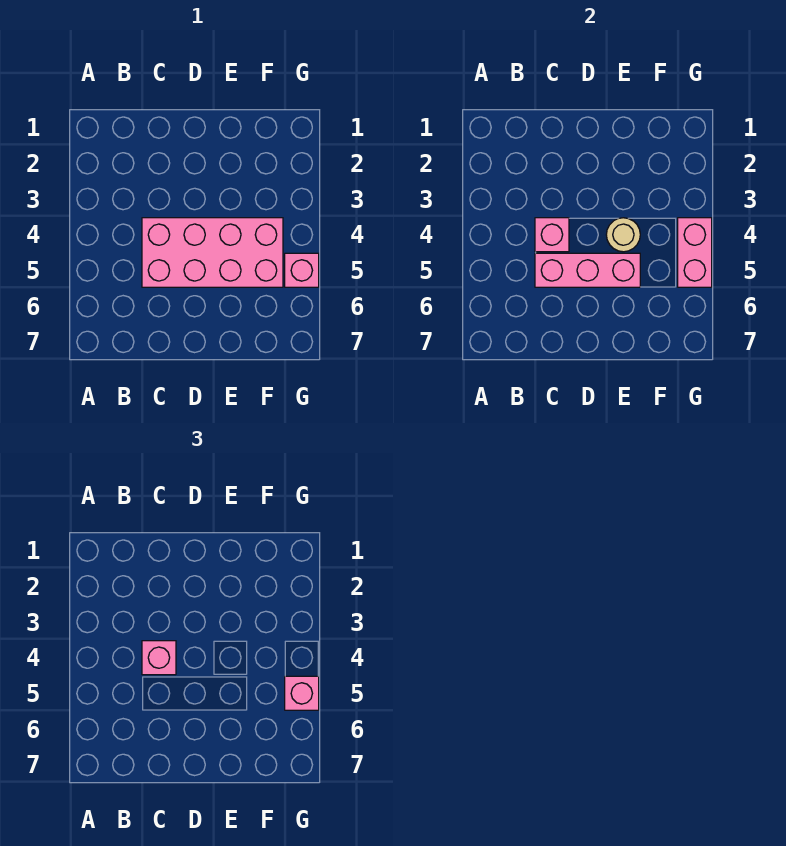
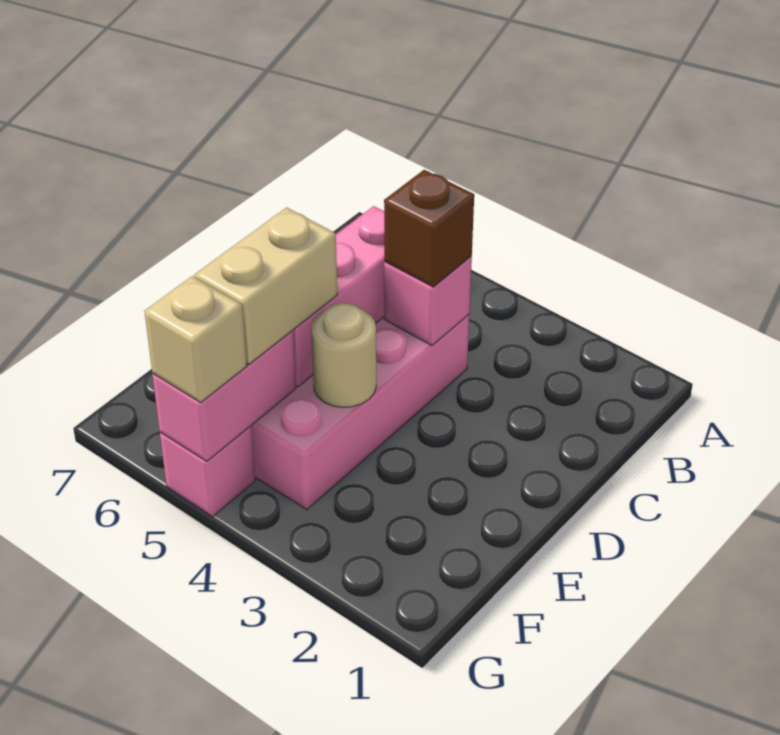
pink 1x1 brick [142,641,176,675] -> brown 1x1 brick [384,170,474,287]
none -> tan 1x2 brick [195,208,337,364]
pink 1x2 brick [678,218,712,287] -> pink 1x2 brick turned to [152,330,296,461]
pink 1x1 brick [285,676,319,710] -> tan 1x1 brick [144,276,247,402]

